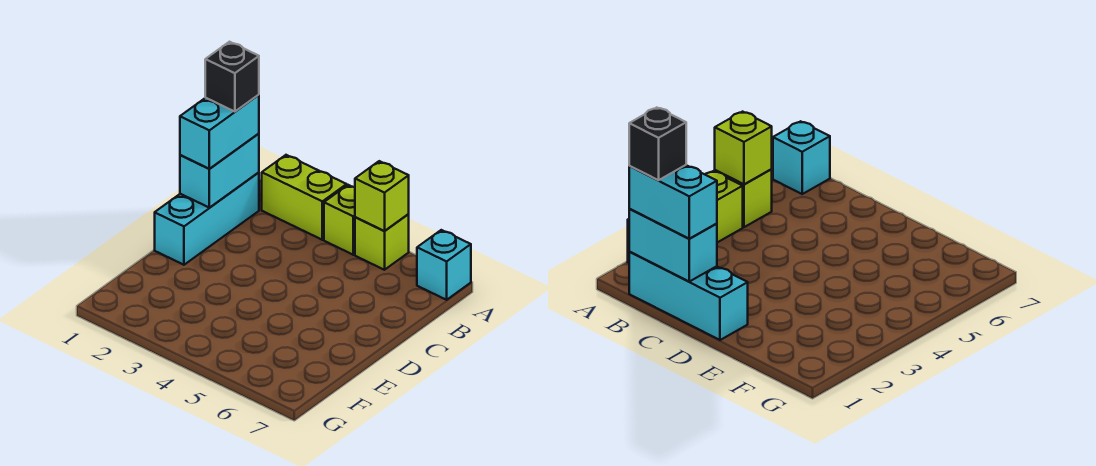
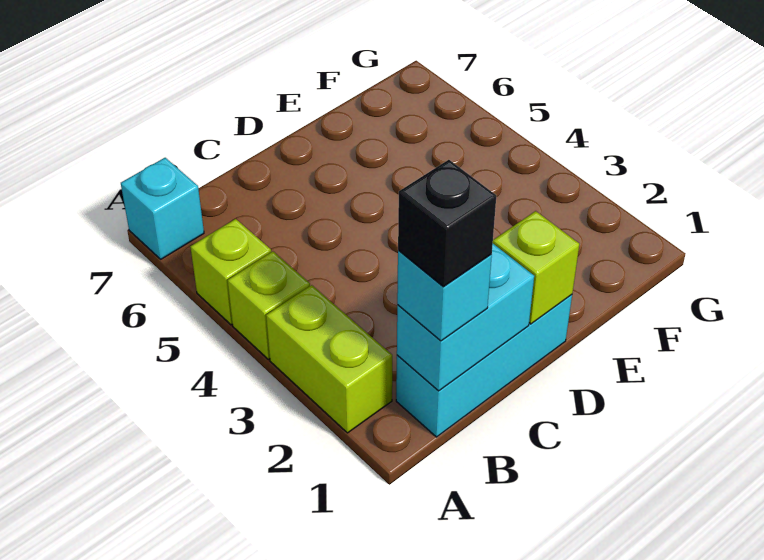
lime 1x1 brick [355,161,409,231] -> lime 1x1 brick moved to [493,211,579,324]
cyan 1x2 brick [180,95,259,169] -> cyan 1x1 brick [397,250,492,341]

